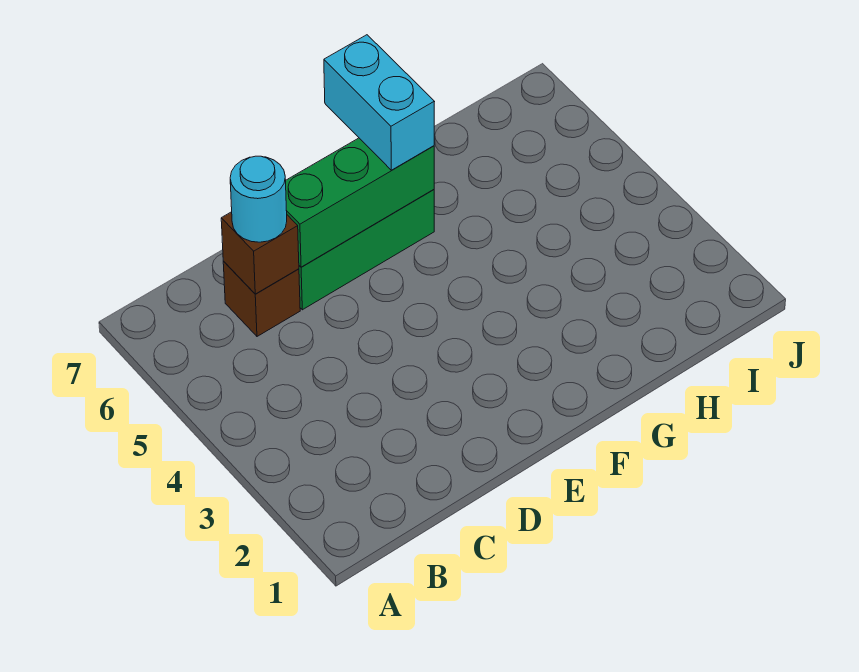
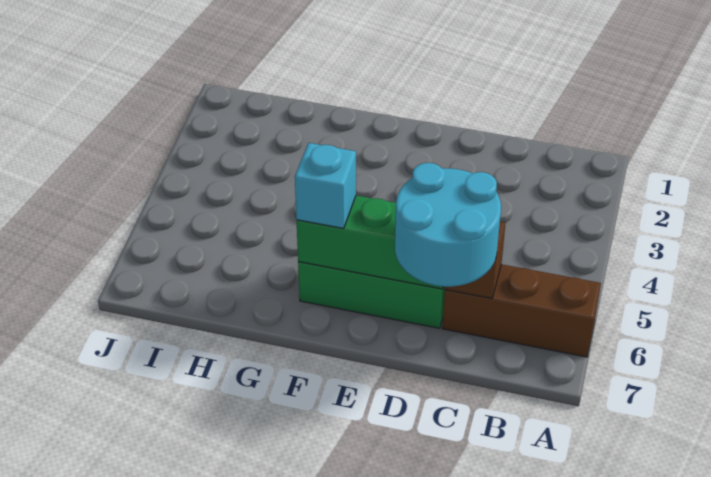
brown 1x1 brick [223,261,300,336] -> brown 1x3 brick [442,264,601,357]
cyan 1x1 round brick [230,156,287,242] -> cyan 2x2 round brick [395,163,501,287]
cyan 1x2 brick [324,35,435,170] -> cyan 1x1 brick [295,143,356,229]

